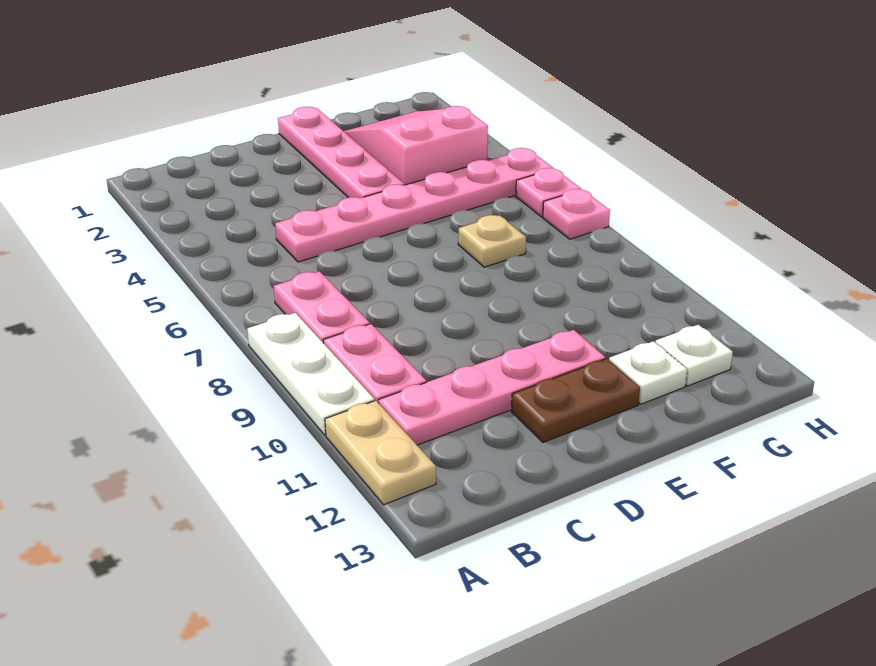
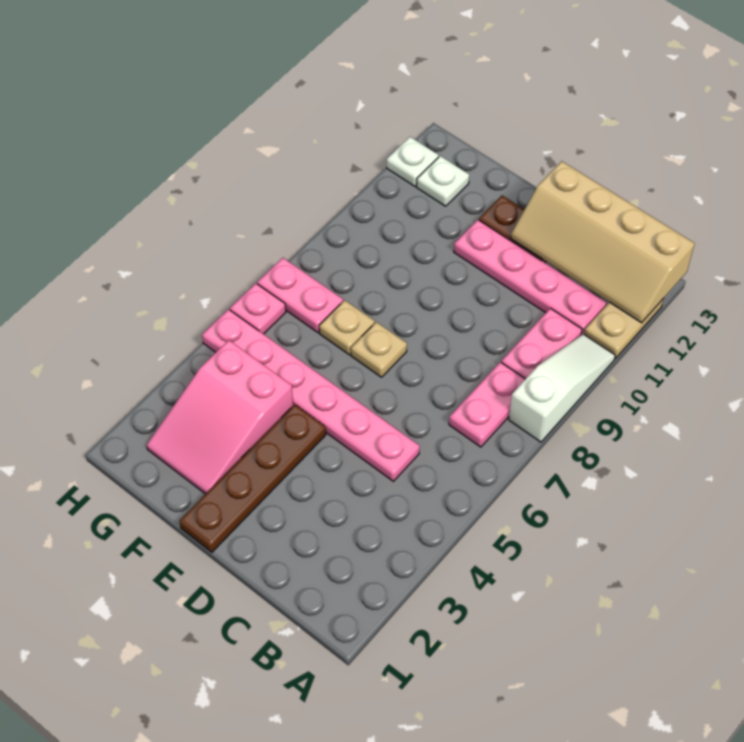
white 1x3 plate [247,313,375,435] -> white 1x3 slope [509,334,615,442]
none -> tan 2x4 slope [511,161,695,323]
pink 1x4 plate [278,107,405,198] -> brown 1x4 plate [179,404,326,552]
none -> tan 1x1 plate [351,322,407,377]
white 1x1 plate [609,341,687,404] -> white 1x1 plate moved to [387,137,439,186]
pink 1x1 plate [543,189,610,239] -> pink 1x2 plate [257,258,343,333]

